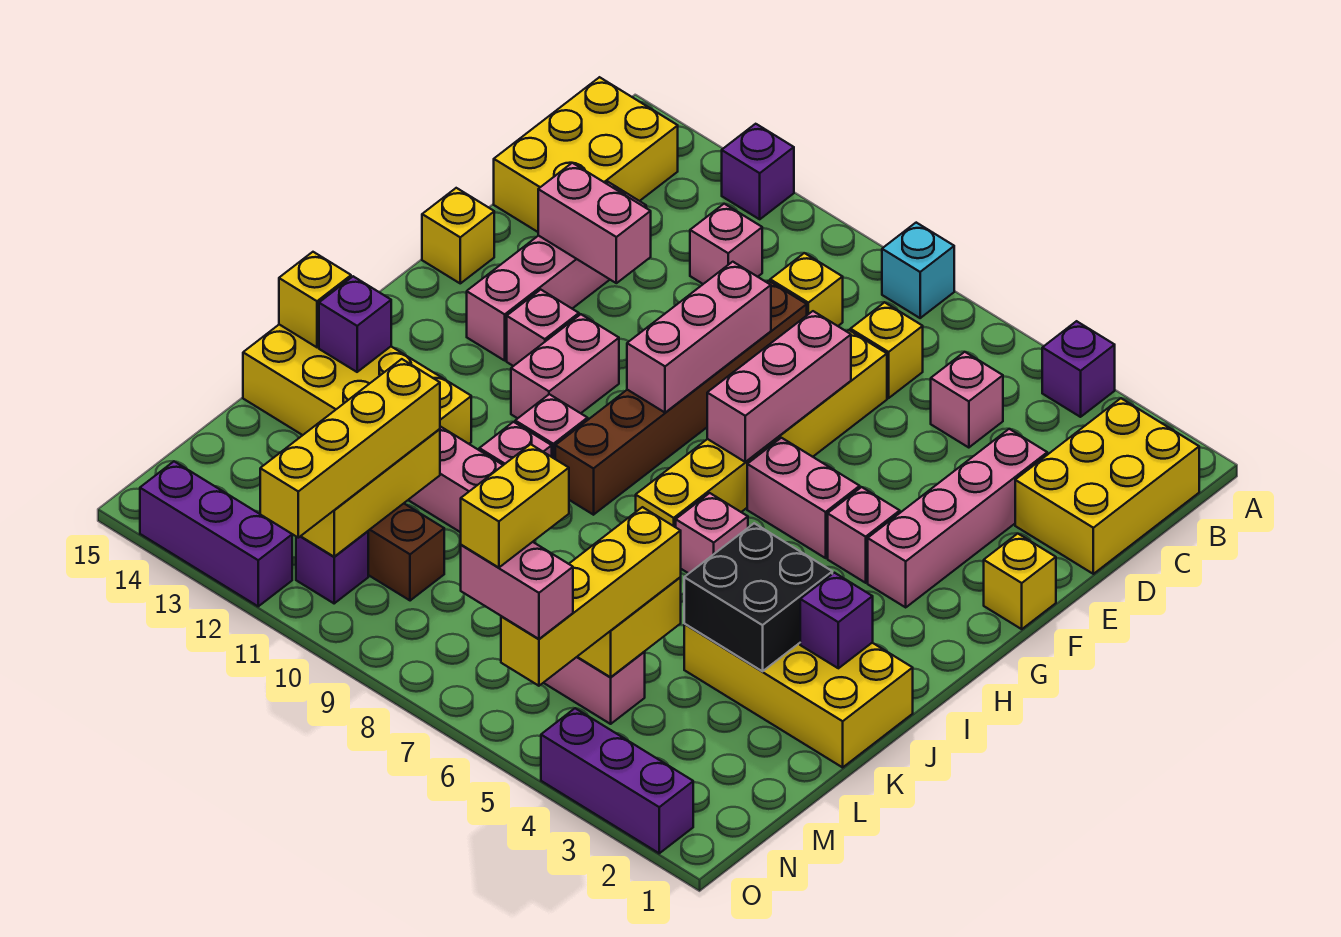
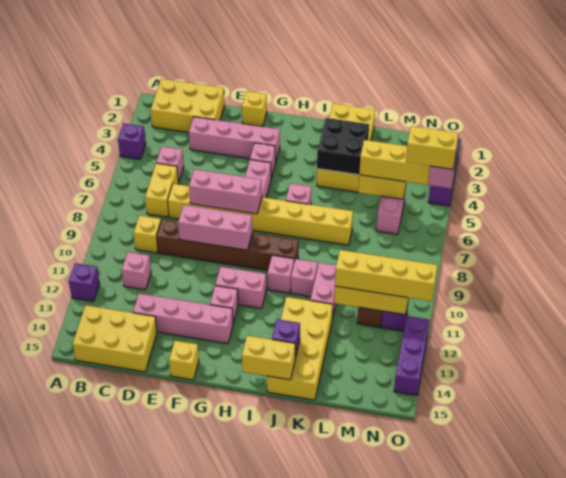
cyan 1x1 brick [882,223,954,318] -> none
yellow 1x1 brick [850,302,923,398] -> yellow 1x2 brick [145,163,178,217]
yellow 1x6 brick [636,330,887,527] -> yellow 1x8 brick [168,184,353,245]
pink 1x2 brick [538,163,651,283] -> none
purple 1x1 brick [800,573,873,668] -> none
yellow 1x1 brick [279,252,351,347] -> yellow 1x2 brick [242,336,295,380]

